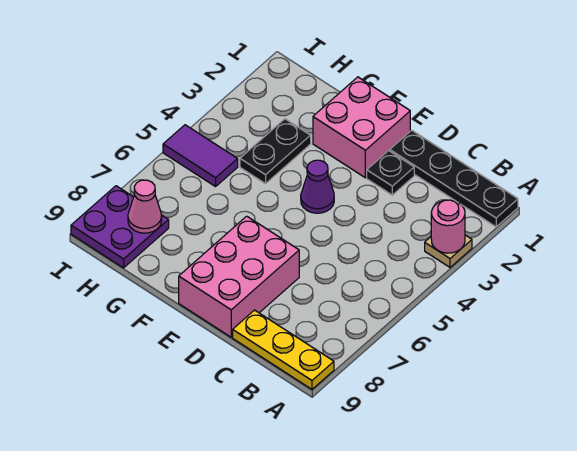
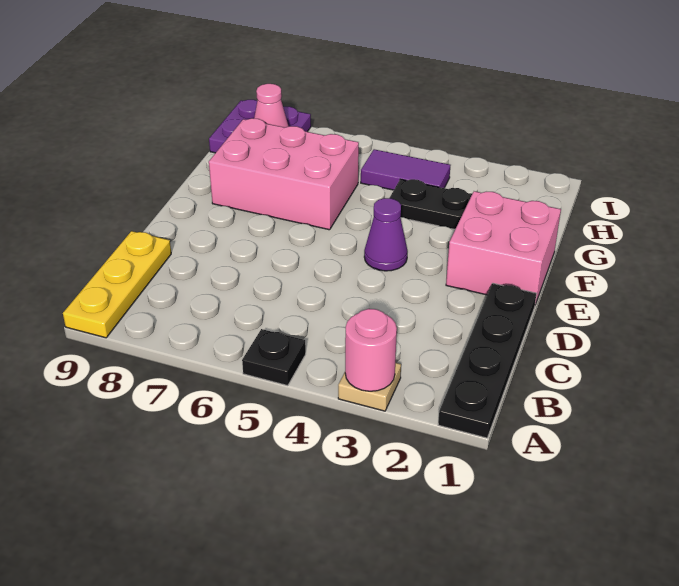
black 1x1 plate [367,151,414,195] -> black 1x1 plate moved to [242,329,306,386]
pink 2x3 brick [179,216,299,337] -> pink 2x3 brick moved to [209,118,359,230]
purple 1x2 tile [163,125,238,187] -> purple 1x2 tile turned to [361,149,451,190]

